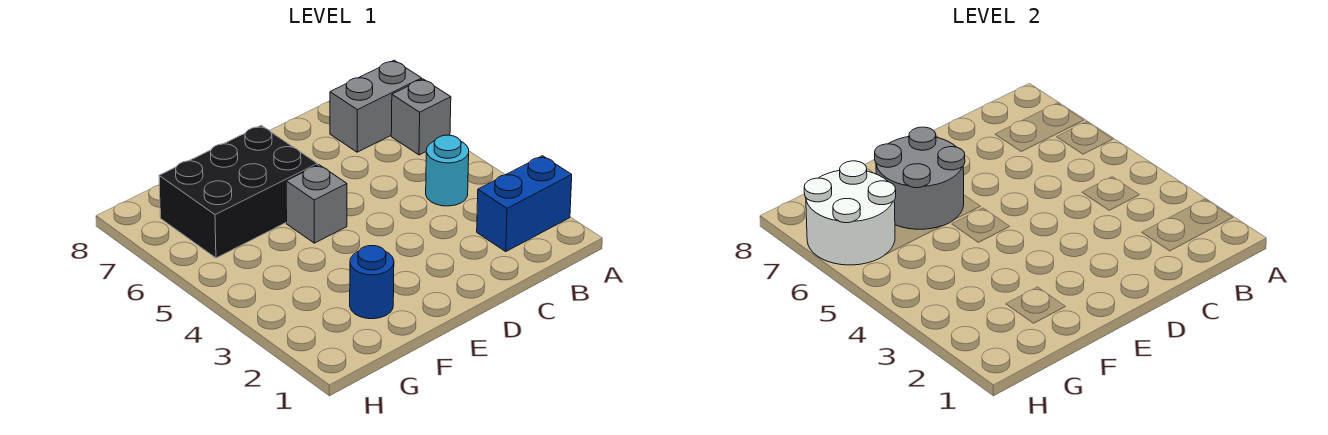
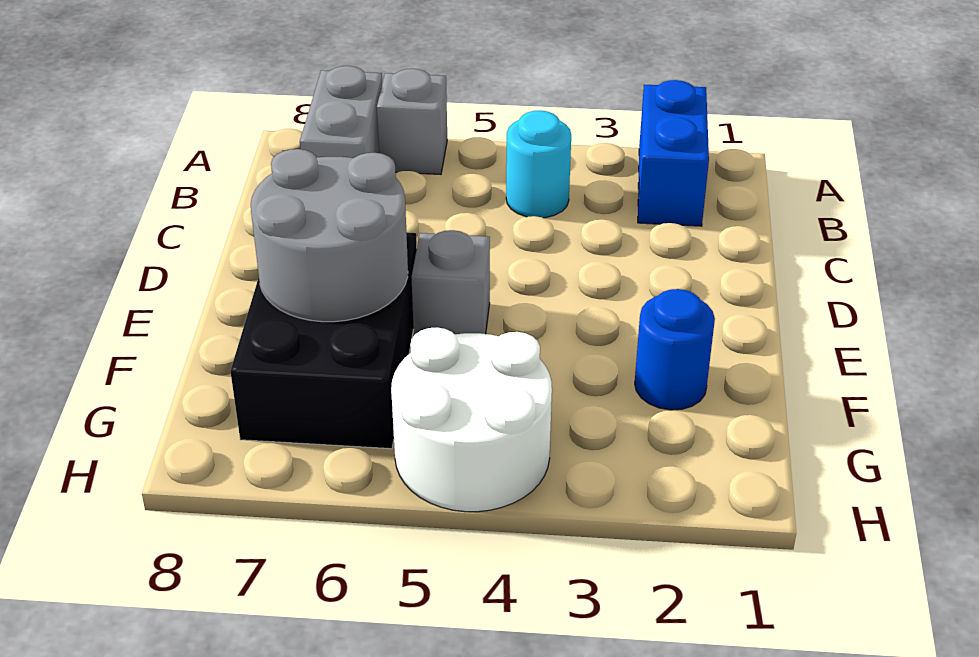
white 2x2 round brick [804,161,896,265] -> white 2x2 round brick moved to [391,327,552,512]

